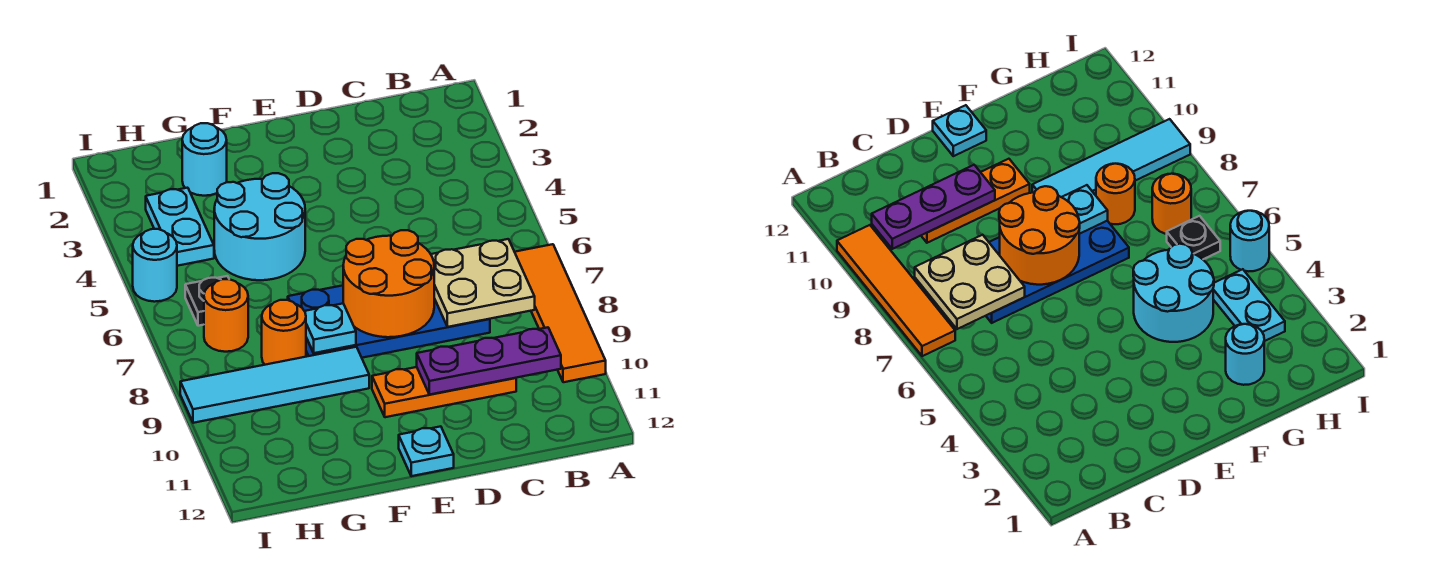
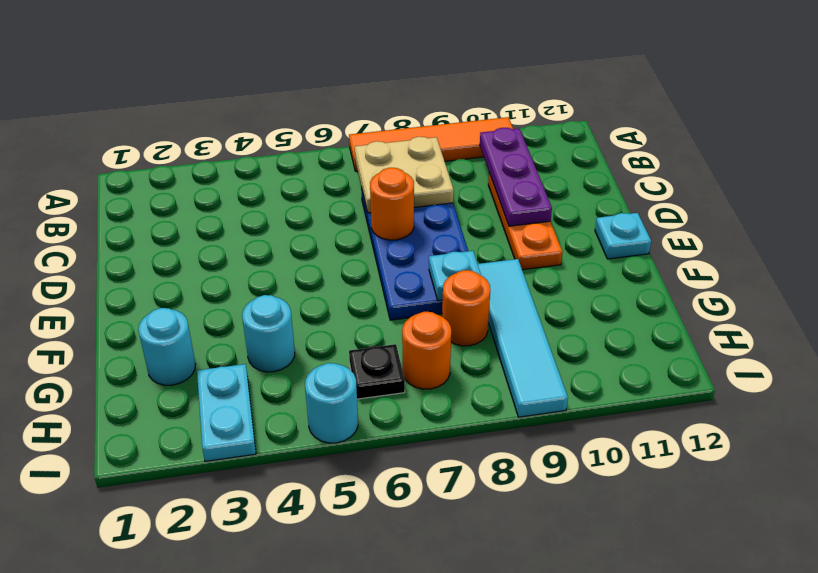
orange 2x2 round brick [343,230,434,337] -> orange 1x1 round brick [370,168,414,240]
cyan 2x2 round brick [214,173,305,280] -> cyan 1x1 round brick [242,295,295,372]
cyan 1x2 plate [146,188,214,266] -> cyan 1x2 plate turned to [197,364,256,461]

